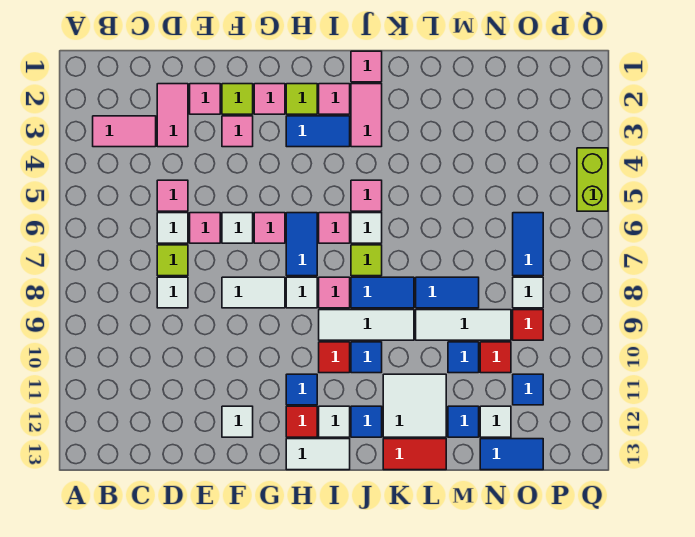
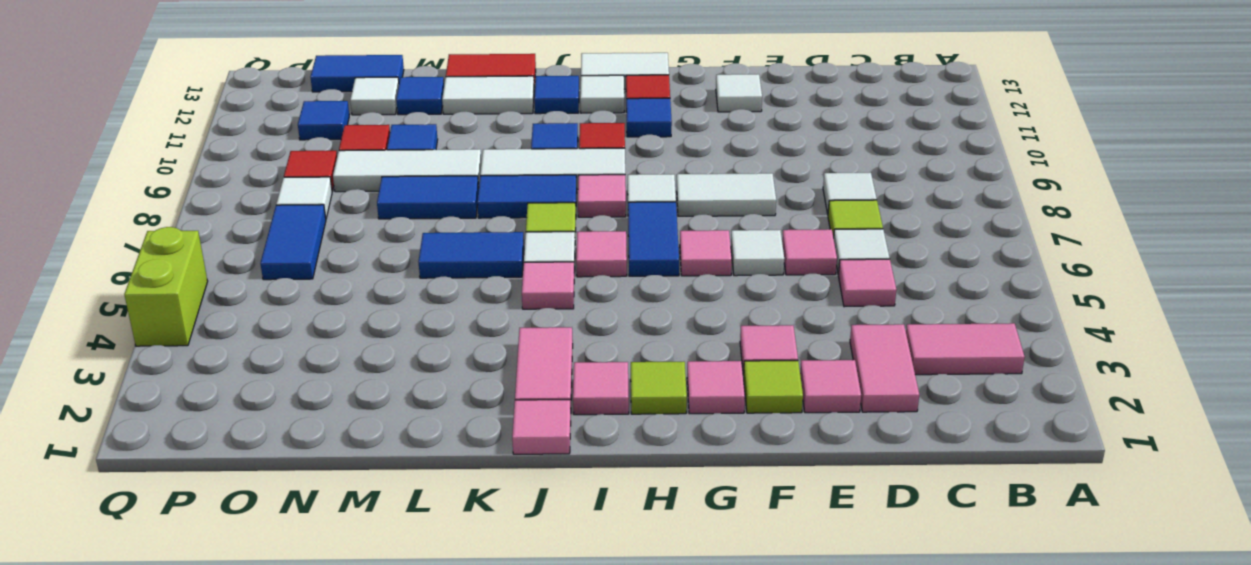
blue 1x2 tile [286,116,350,147] -> blue 1x2 tile moved to [418,232,524,278]
white 2x2 tile [383,374,446,437] -> white 1x2 tile [442,76,534,114]

